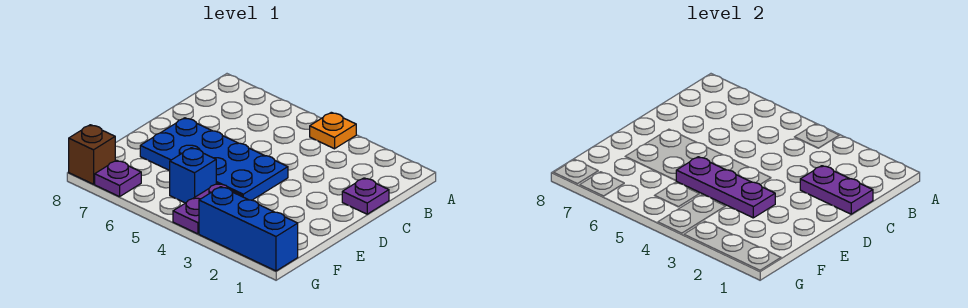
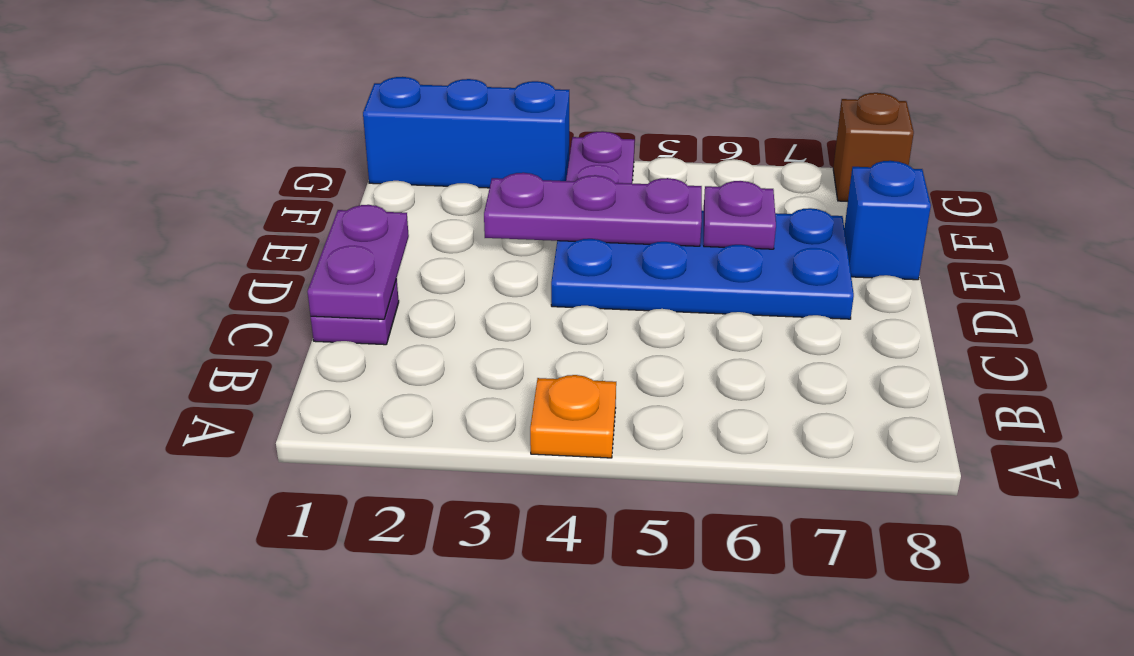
purple 1x2 plate [800,166,873,214] -> purple 1x2 plate turned to [307,205,409,319]
blue 1x1 brick [170,148,216,203] -> blue 1x1 brick moved to [844,161,931,280]
purple 1x1 plate [95,160,141,197] -> purple 1x1 plate moved to [704,181,776,249]

